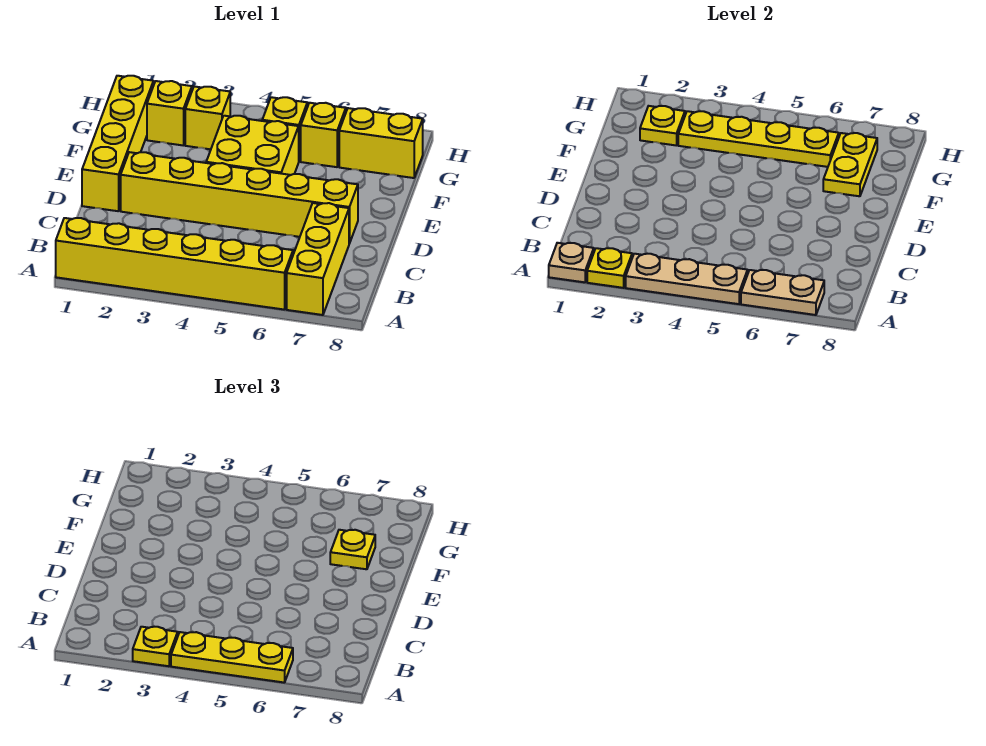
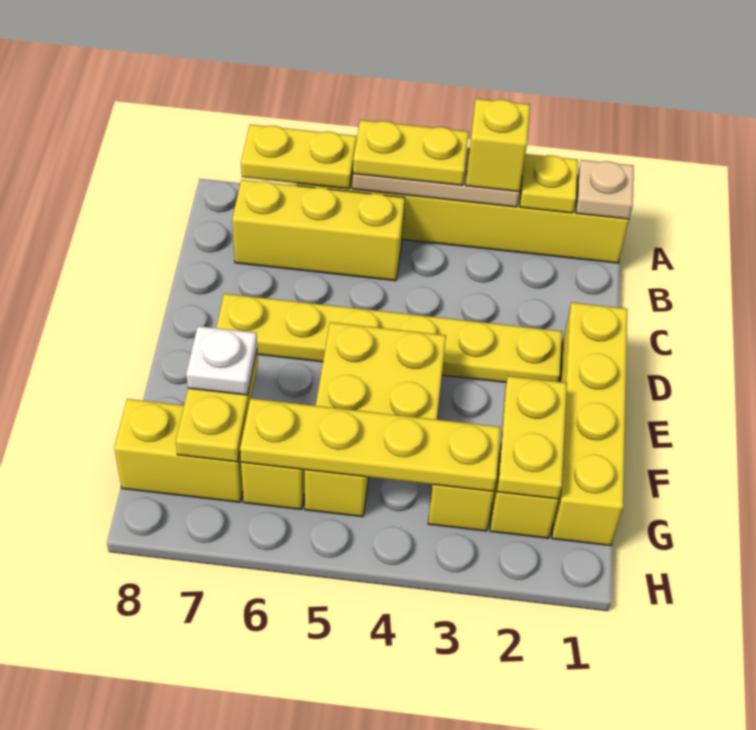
yellow 1x1 plate [133,627,178,666] -> yellow 1x1 brick [466,99,530,191]
yellow 1x3 plate [171,632,293,683] -> yellow 1x2 plate [353,120,469,185]
tan 1x2 plate [741,270,824,315] -> yellow 1x2 plate [241,125,357,189]
yellow 1x3 brick [287,203,349,315] -> yellow 1x3 brick turned to [232,180,405,281]
yellow 1x6 brick [121,152,358,244] -> yellow 1x6 plate [216,294,562,383]
yellow 1x1 plate [330,530,375,569] -> white 1x1 plate [186,326,257,395]
yellow 1x1 plate [640,106,685,145] -> yellow 1x2 plate [497,376,567,499]

